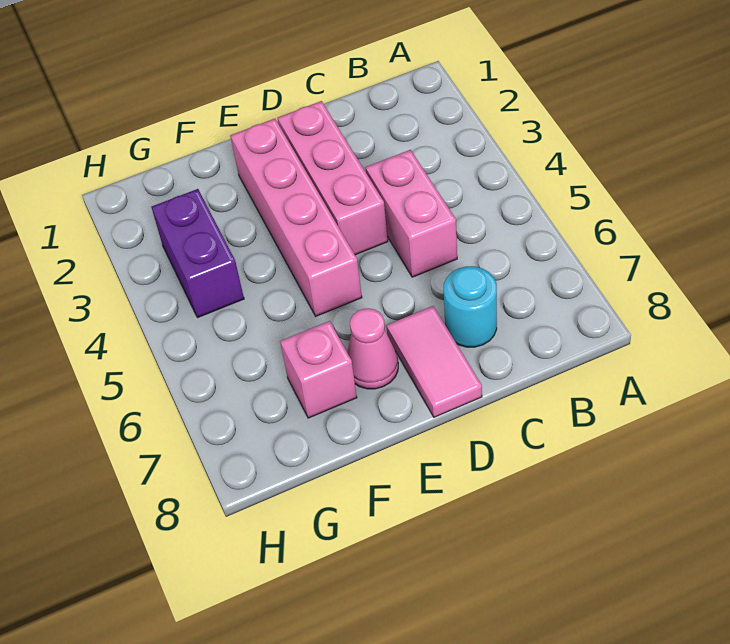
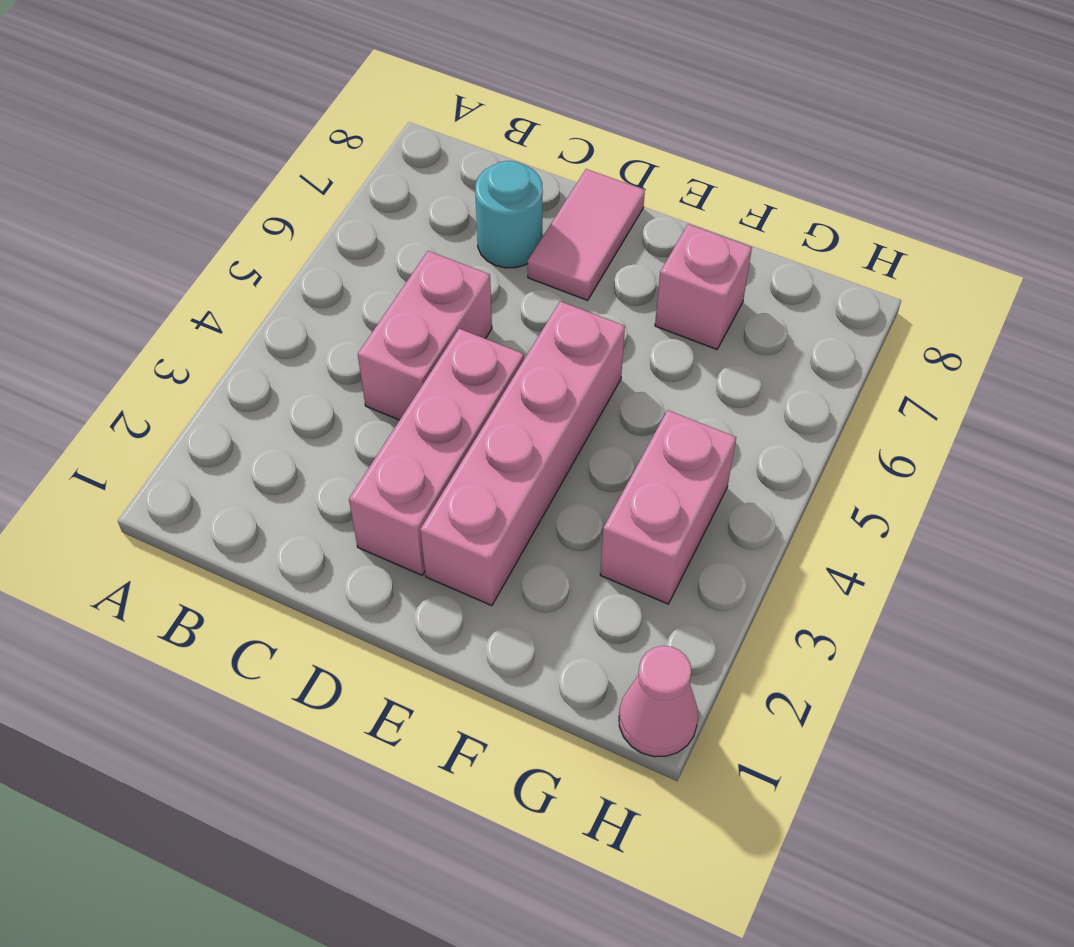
pink 1x1 cone [347,308,398,389] -> pink 1x1 cone moved to [619,646,698,757]
purple 1x2 brick [151,189,244,318] -> pink 1x2 brick [600,410,736,604]

